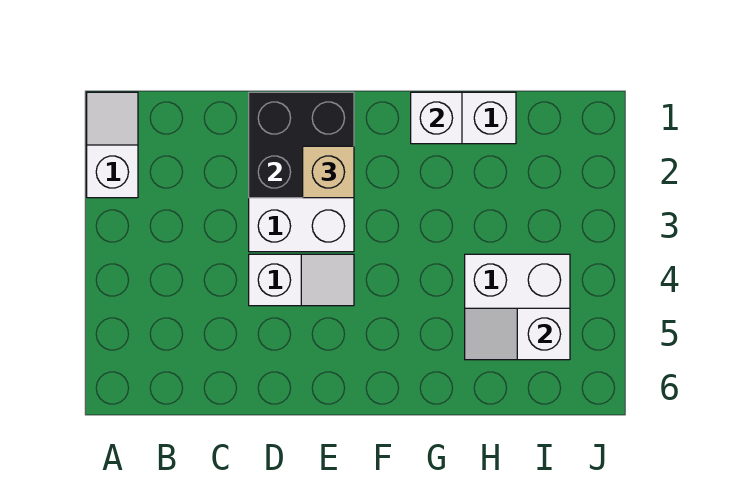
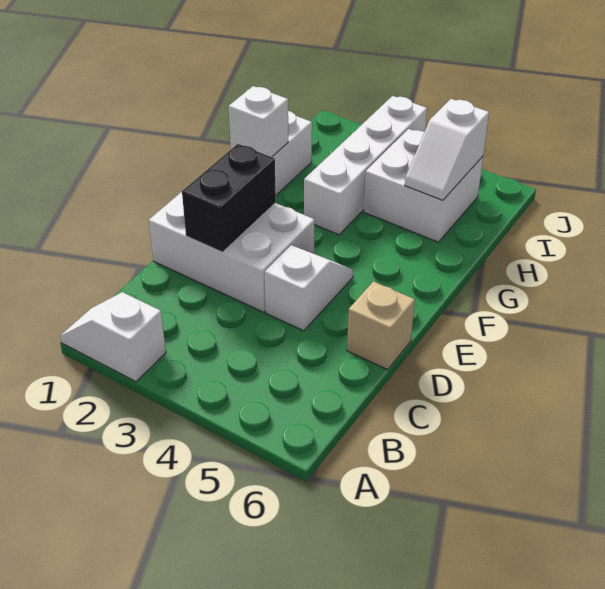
black 2x2 brick [249,92,354,198] -> black 1x2 brick [182,144,276,252]
tan 1x1 brick [303,146,354,198] -> tan 1x1 brick moved to [347,282,415,370]
none -> white 1x4 brick [304,96,427,235]

